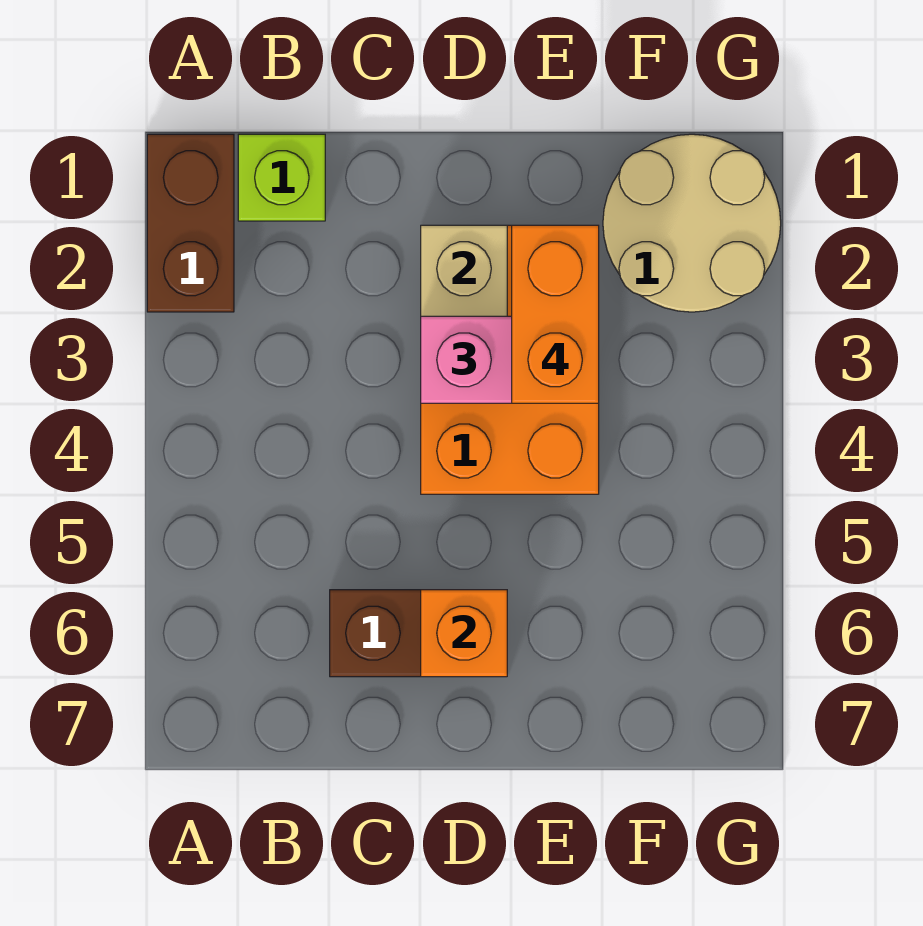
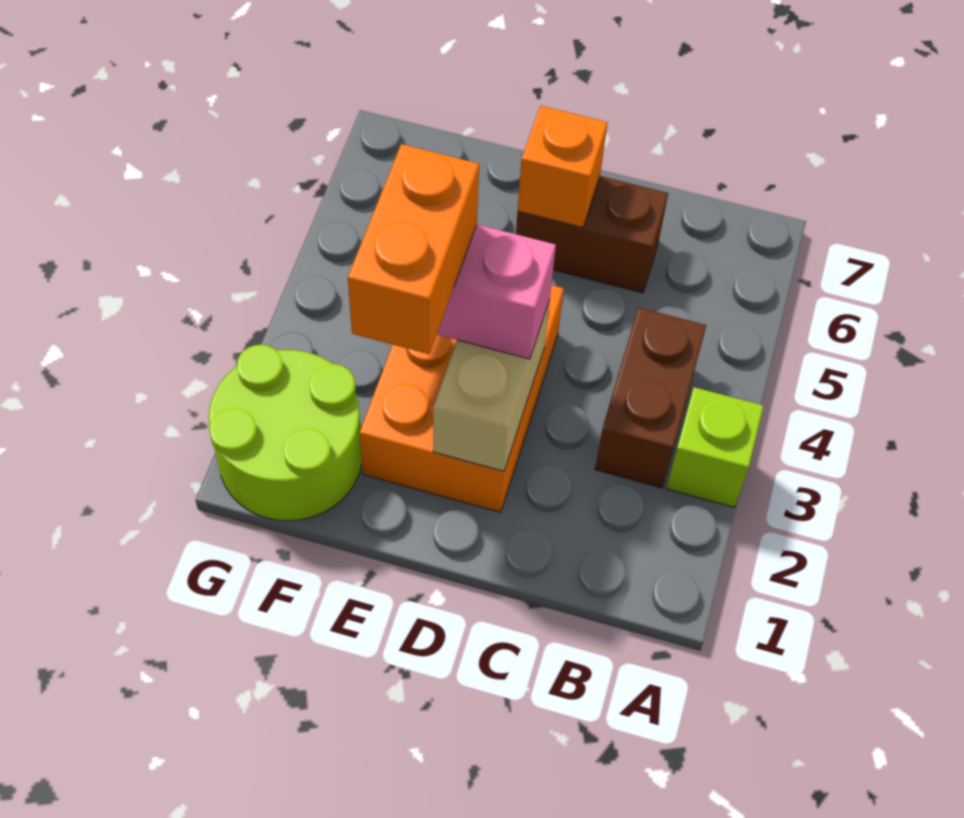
brown 1x2 brick [147,134,234,312] -> brown 1x2 brick moved to [595,308,706,488]
lime 1x1 brick [238,134,325,221] -> lime 1x1 brick moved to [666,387,764,507]
tan 2x2 round brick [603,134,781,312] -> lime 2x2 round brick [209,345,362,521]

